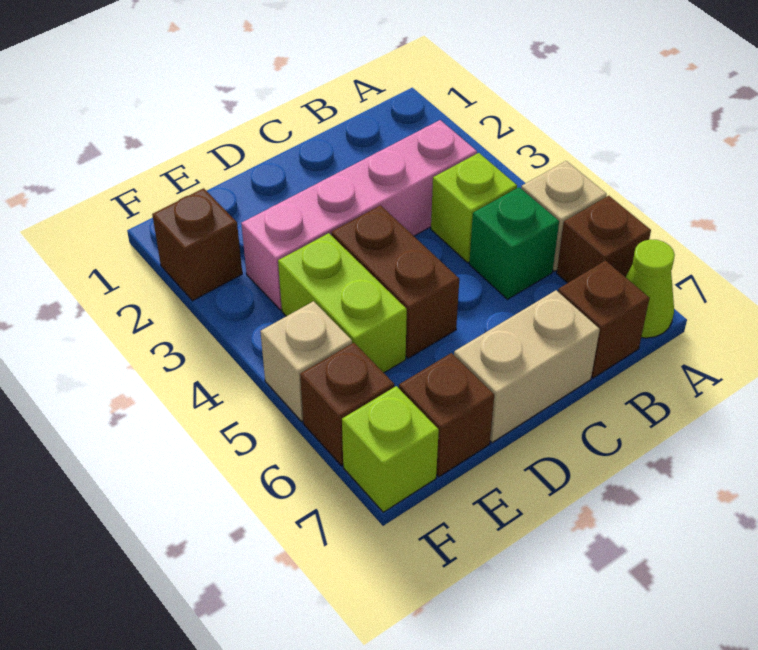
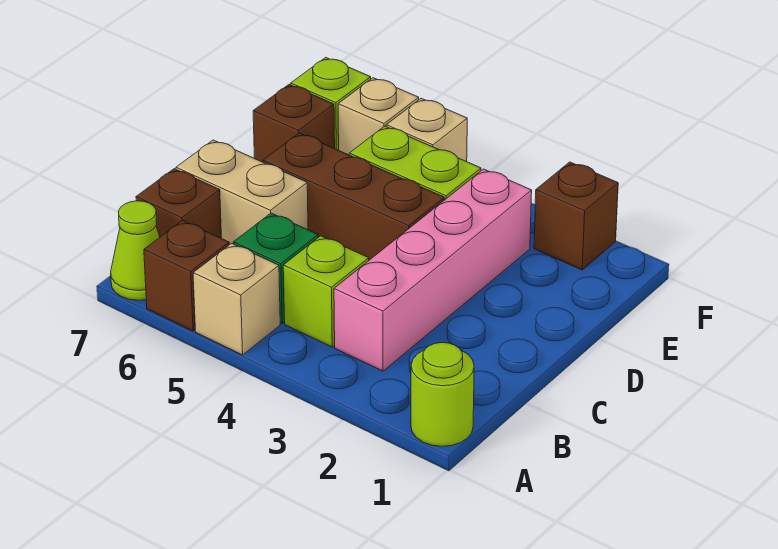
none -> lime 1x1 round brick [411,343,474,446]
tan 1x2 brick [454,290,600,443] -> tan 1x2 brick turned to [176,140,308,245]
brown 1x2 brick [331,205,459,358] -> brown 1x3 brick [263,133,444,260]
brown 1x1 brick [300,343,394,466] -> tan 1x1 brick [338,78,419,155]

